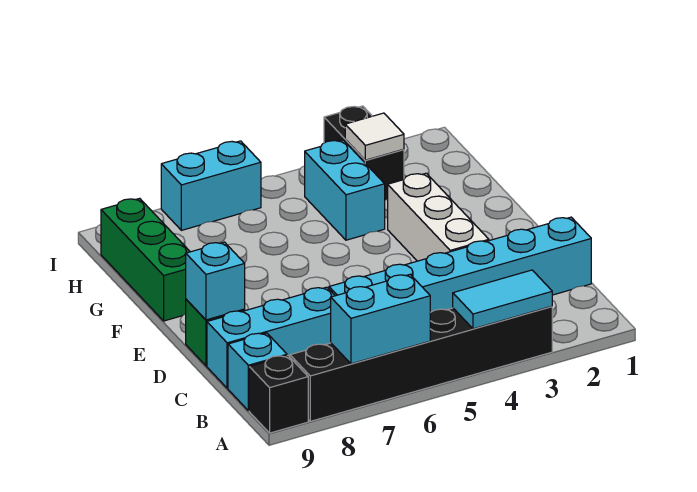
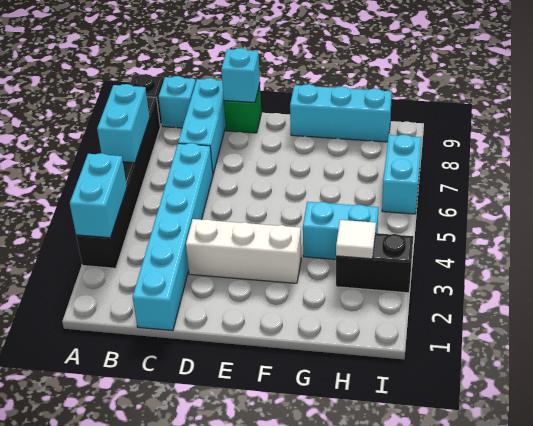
cyan 1x2 tile [453,270,552,329] -> cyan 1x2 brick [70,153,127,238]
green 1x3 brick [101,198,190,321] -> cyan 1x3 brick [290,84,392,142]

